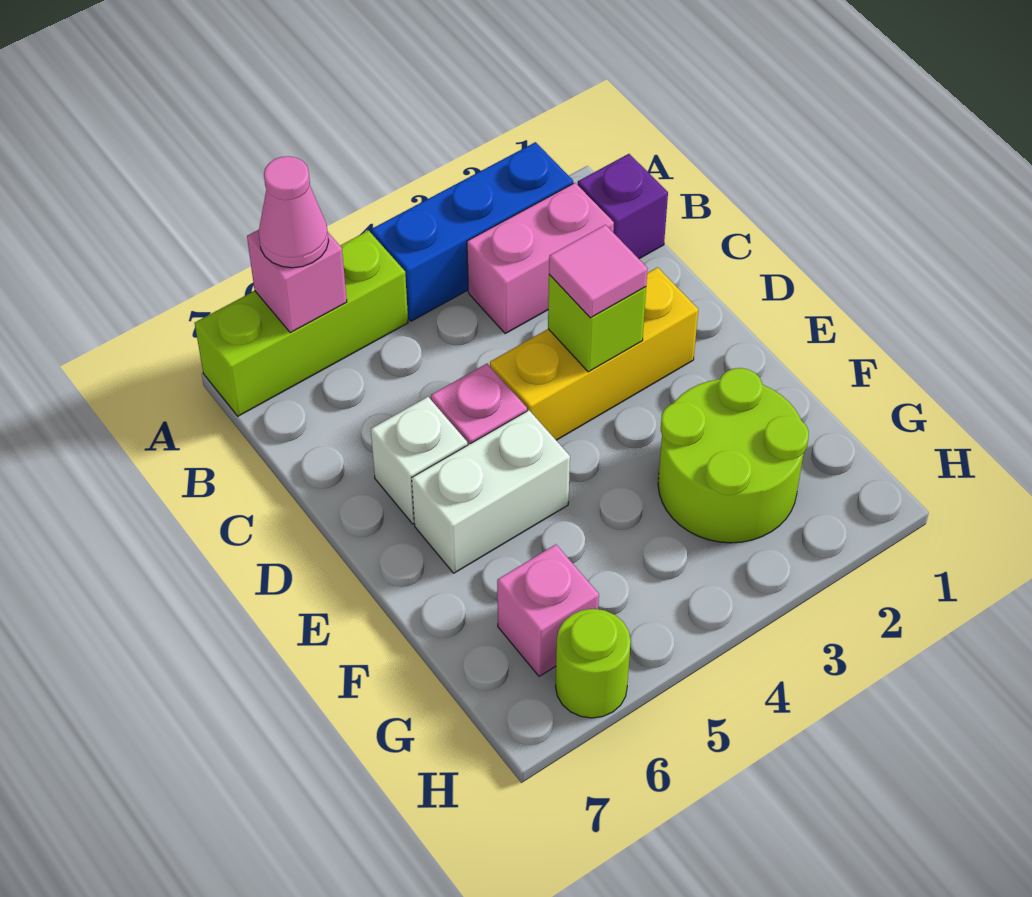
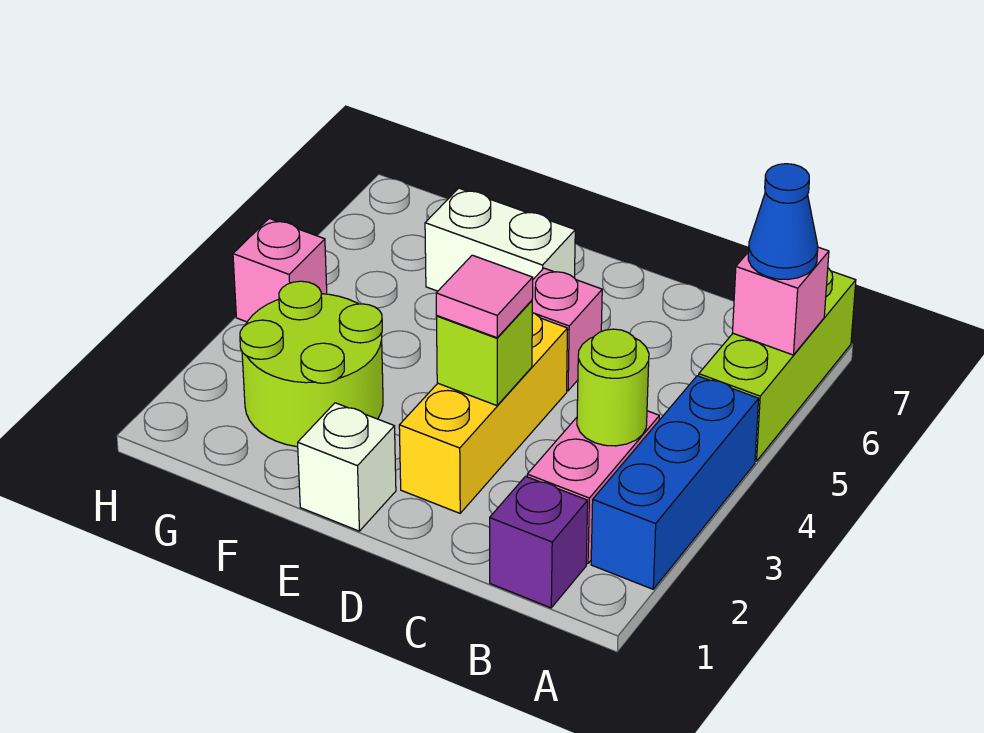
pink 1x1 cone [259,156,329,268] -> blue 1x1 cone [748,164,818,279]
white 1x1 brick [371,397,468,524] -> white 1x1 brick moved to [298,403,396,531]
white 1x2 brick [412,410,570,573] -> white 1x2 brick turned to [425,188,575,291]
pink 1x1 brick [497,544,599,676] -> pink 1x1 brick moved to [233,218,327,322]
lime 1x1 round brick [556,609,631,718] -> lime 1x1 round brick moved to [577,329,649,446]

